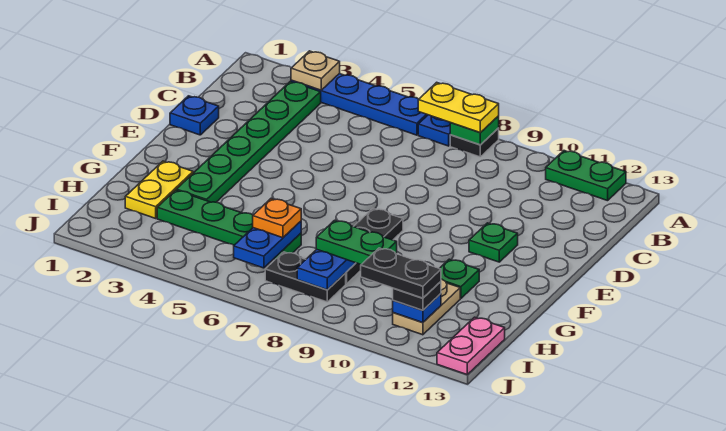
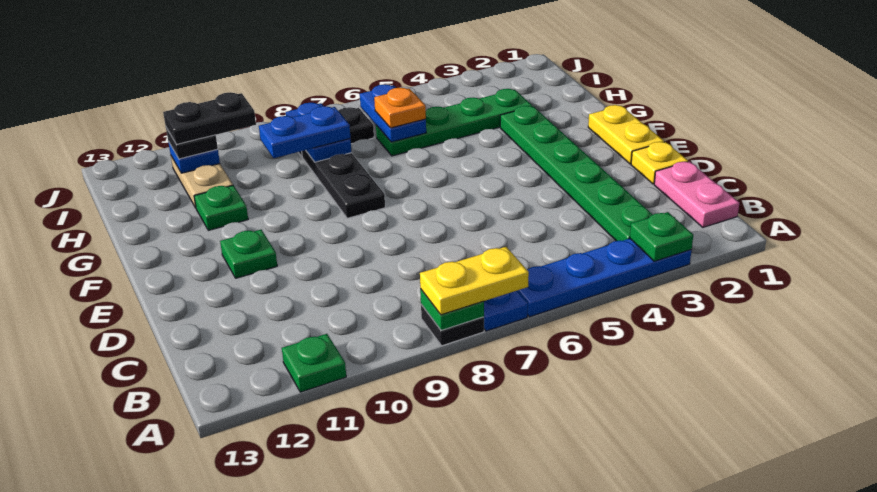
tan 1x1 plate [291,51,340,90] -> green 1x1 plate [630,212,693,261]
green 1x2 plate [546,151,626,201] -> green 1x1 plate [282,334,346,392]
blue 1x1 plate [170,96,219,135] -> yellow 1x1 plate [631,142,688,184]
yellow 1x2 plate [125,161,193,218] -> yellow 1x2 plate moved to [588,105,664,164]
green 1x2 plate [316,220,397,264] -> blue 1x2 plate [259,106,350,158]
pink 1x2 plate [437,317,505,374] -> pink 1x2 plate moved to [654,162,739,227]

